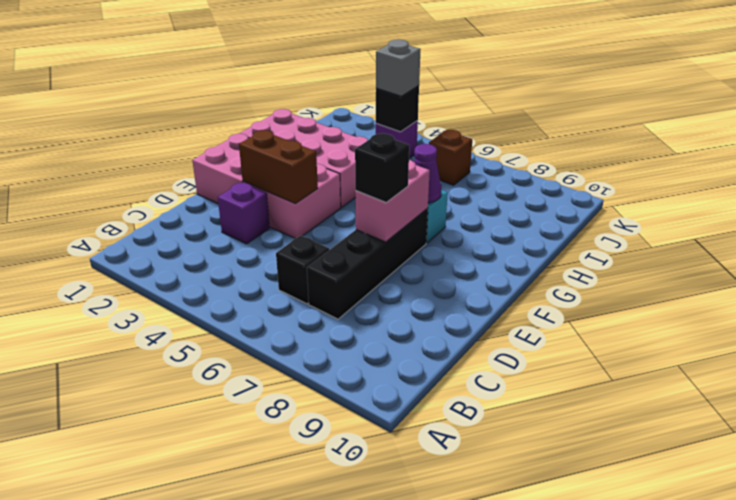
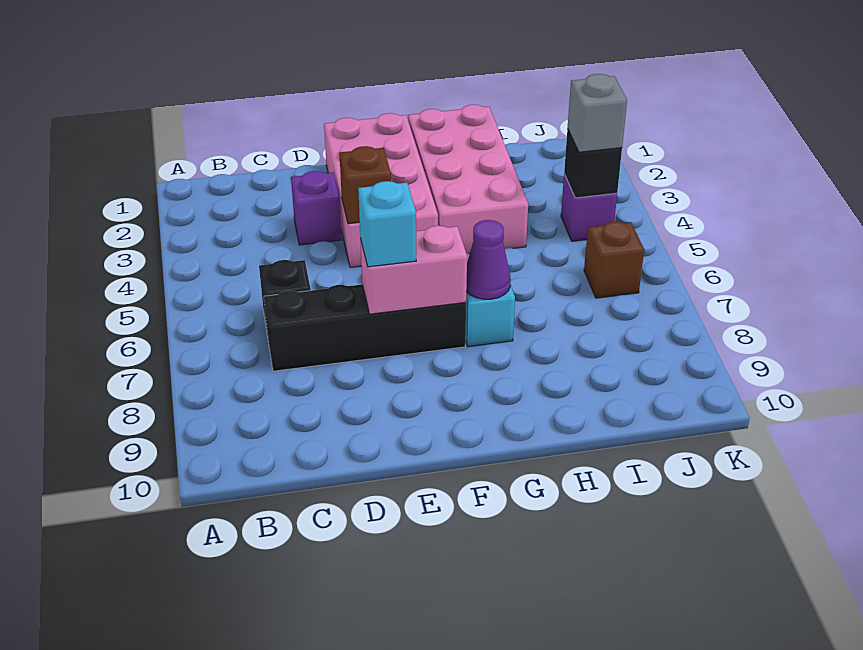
brown 1x2 brick [239,130,318,204] -> brown 1x1 brick [339,146,391,224]
black 1x1 brick [355,133,409,202] -> cyan 1x1 brick [358,181,416,267]

